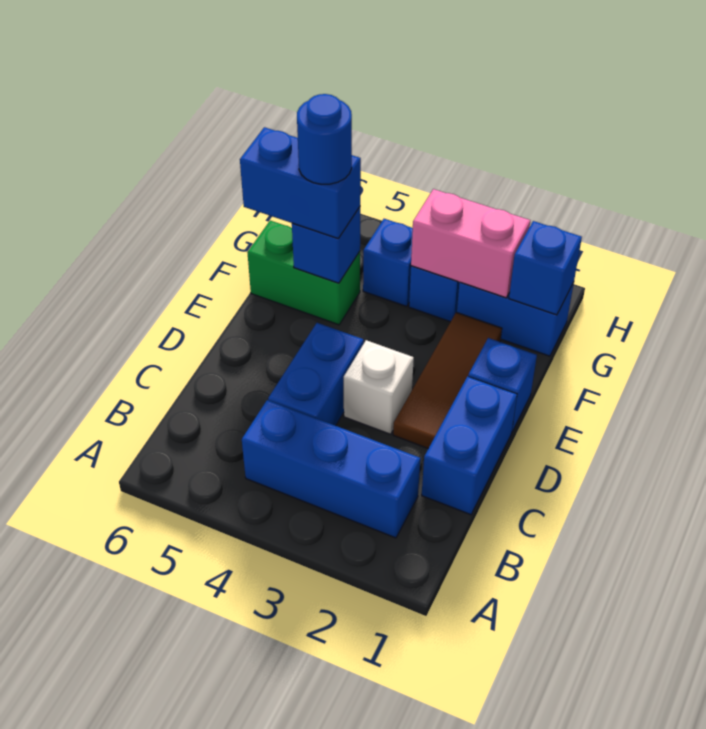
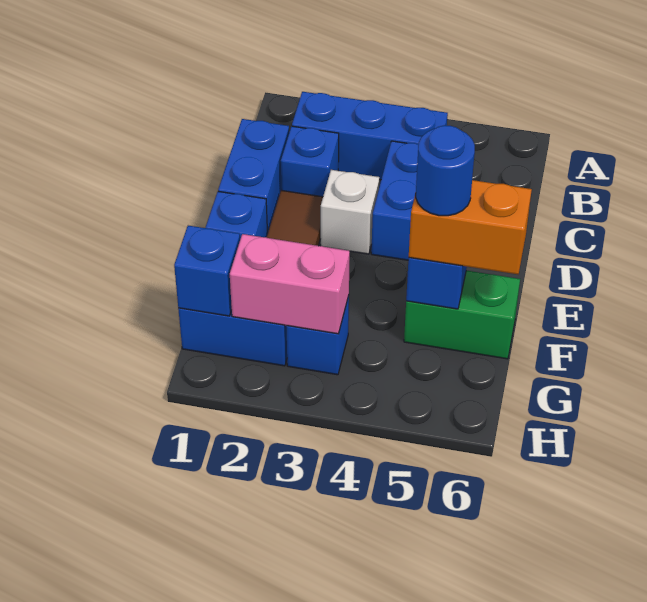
blue 1x2 brick [240,127,361,238] -> orange 1x2 brick [409,180,532,274]
blue 1x1 brick [363,219,413,307] -> blue 1x1 brick moved to [281,126,339,197]

